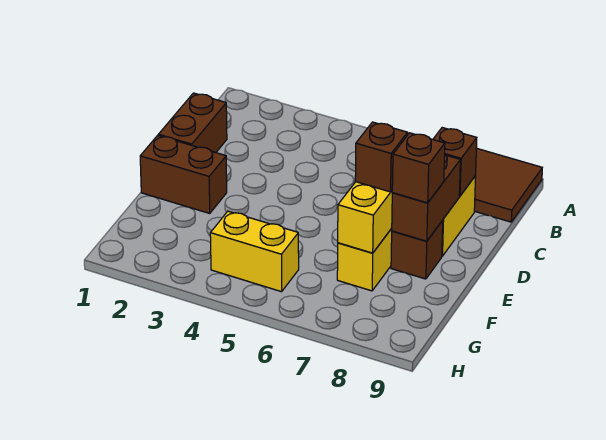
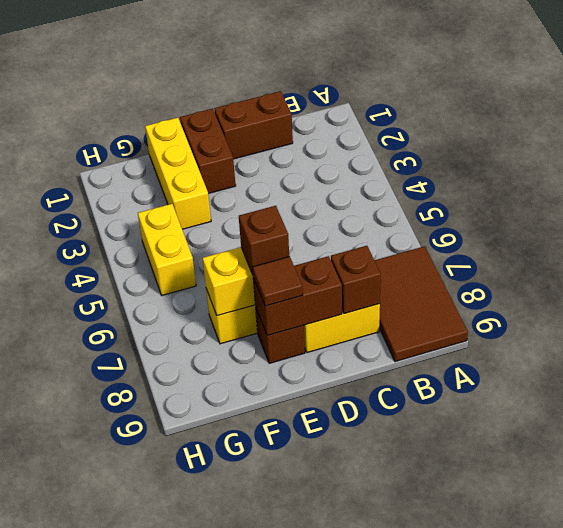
brown 1x1 brick [392,133,445,203] -> brown 1x1 tile [253,256,303,306]
none -> yellow 1x3 brick [145,118,211,229]

